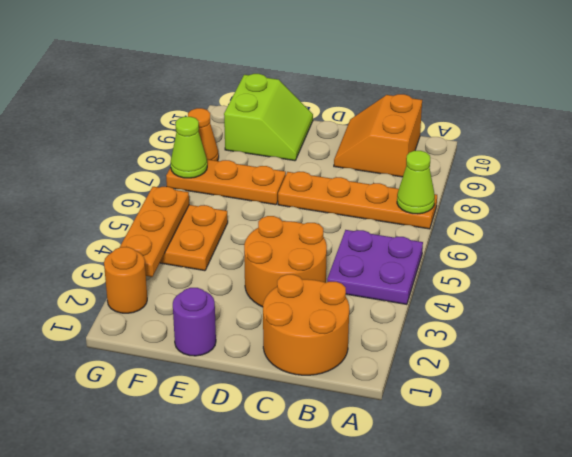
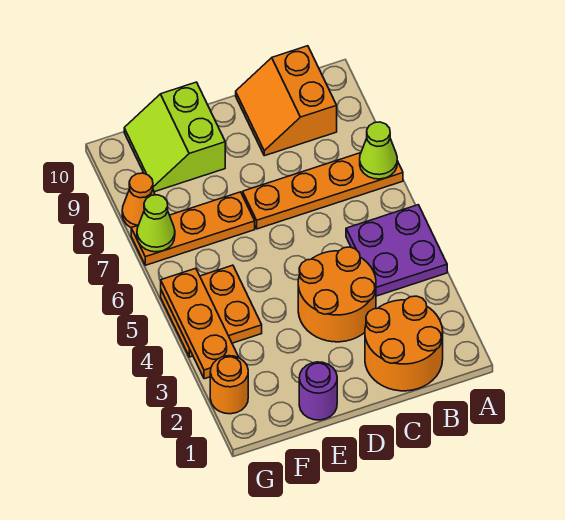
lime 2x2 slope [224,74,313,161] -> lime 2x2 slope turned to [124,82,225,192]

